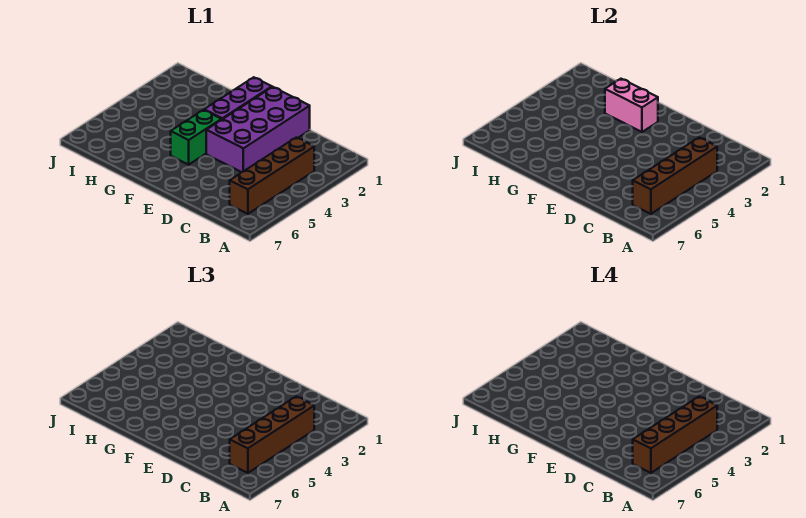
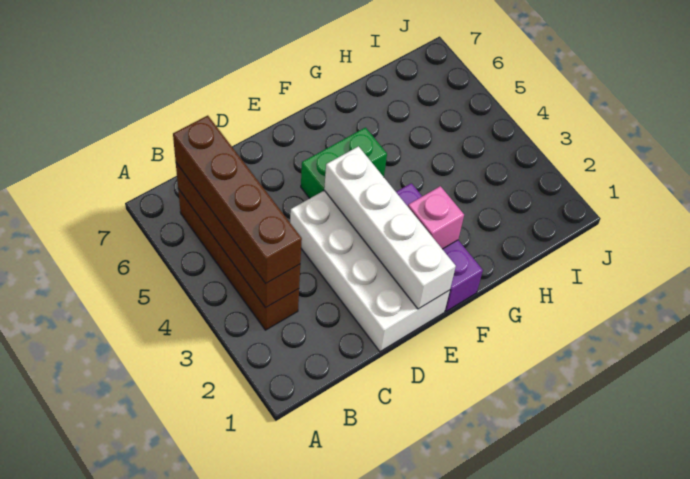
brown 1x4 brick [633,397,717,473] -> none
purple 2x4 brick [206,87,310,172] -> white 2x4 brick [290,191,450,352]
none -> white 1x4 brick [324,146,456,309]
pink 1x2 brick [605,79,658,132] -> pink 1x1 brick [408,186,464,249]
green 1x2 brick [171,110,221,165] -> green 1x2 brick turned to [301,128,387,198]

